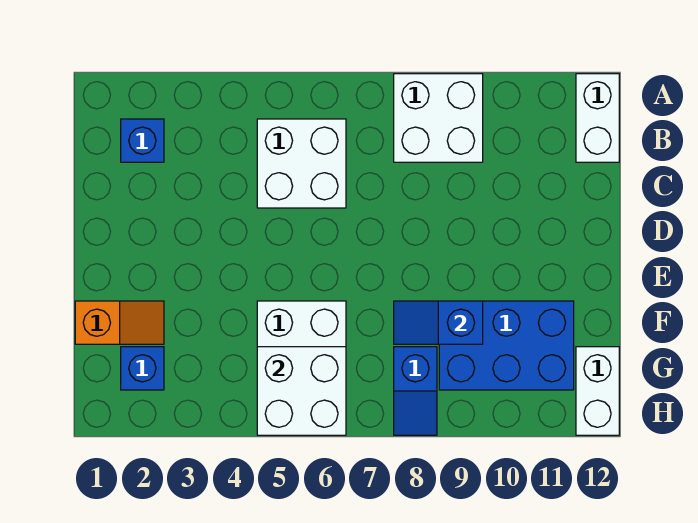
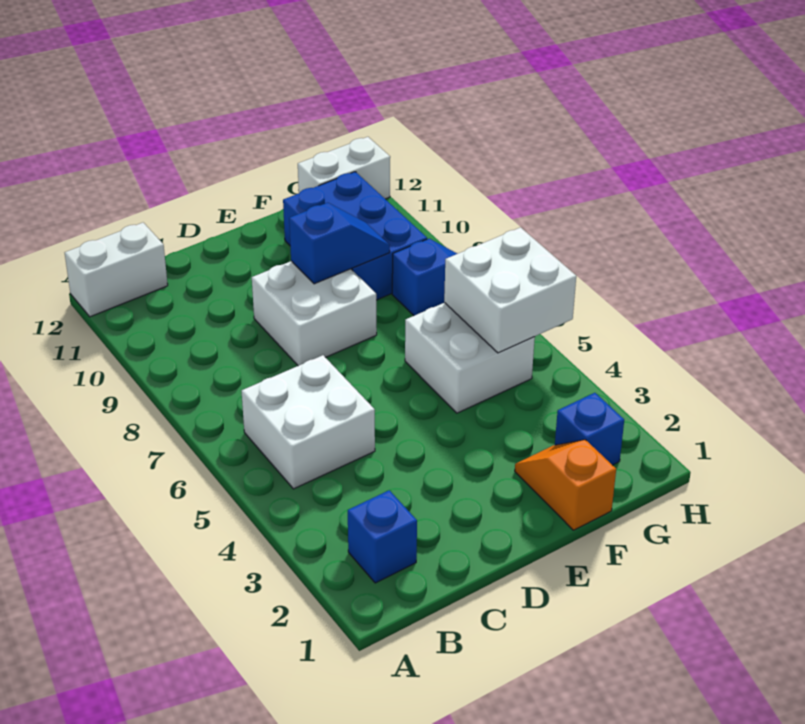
white 2x2 brick [394,74,483,162] -> white 2x2 brick moved to [252,261,377,366]
blue 1x2 slope [394,301,483,344] -> blue 1x2 slope turned to [289,203,390,284]

